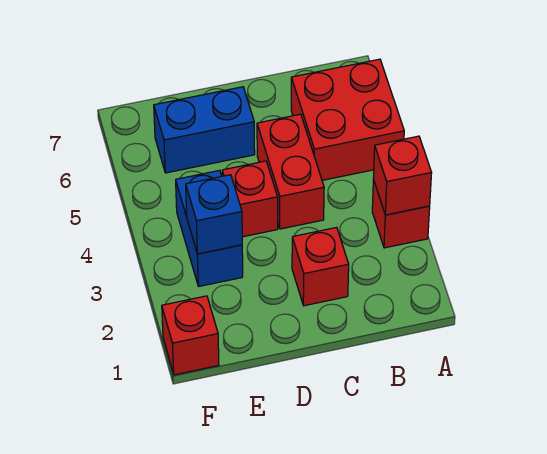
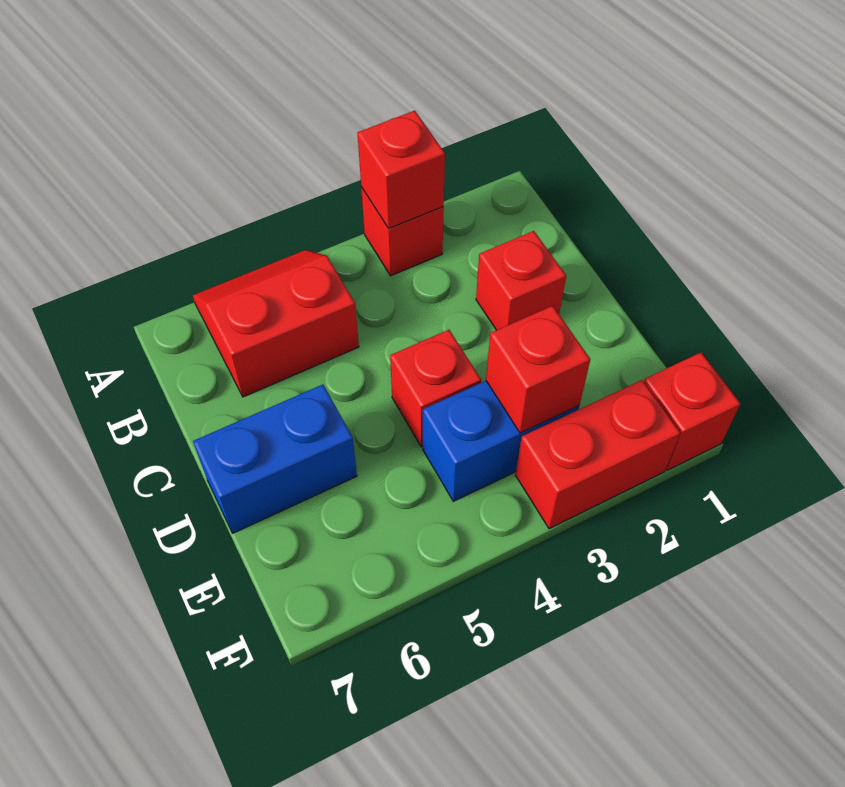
red 2x2 brick [291,59,404,180] -> red 2x2 slope [193,250,359,397]
red 1x2 brick [257,114,324,229] -> red 1x2 brick moved to [516,380,680,529]
blue 1x2 brick [154,87,255,173] -> blue 1x2 brick turned to [193,385,357,533]
blue 1x1 brick [186,175,242,254] -> red 1x1 brick [486,306,590,433]

